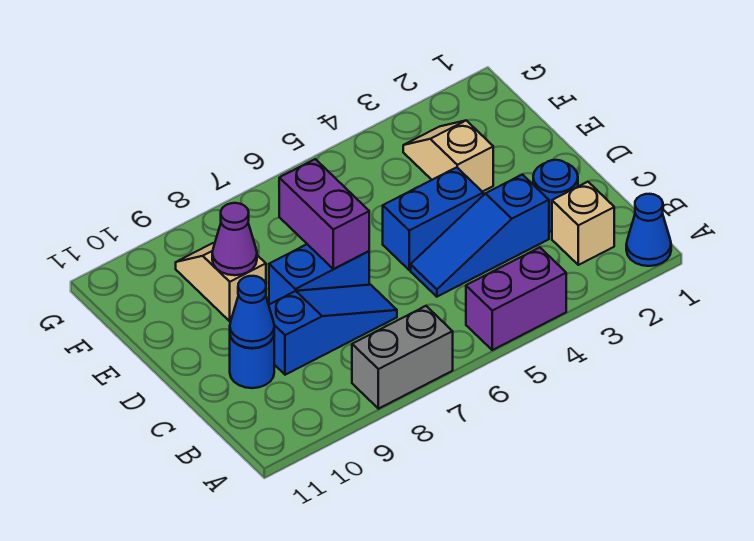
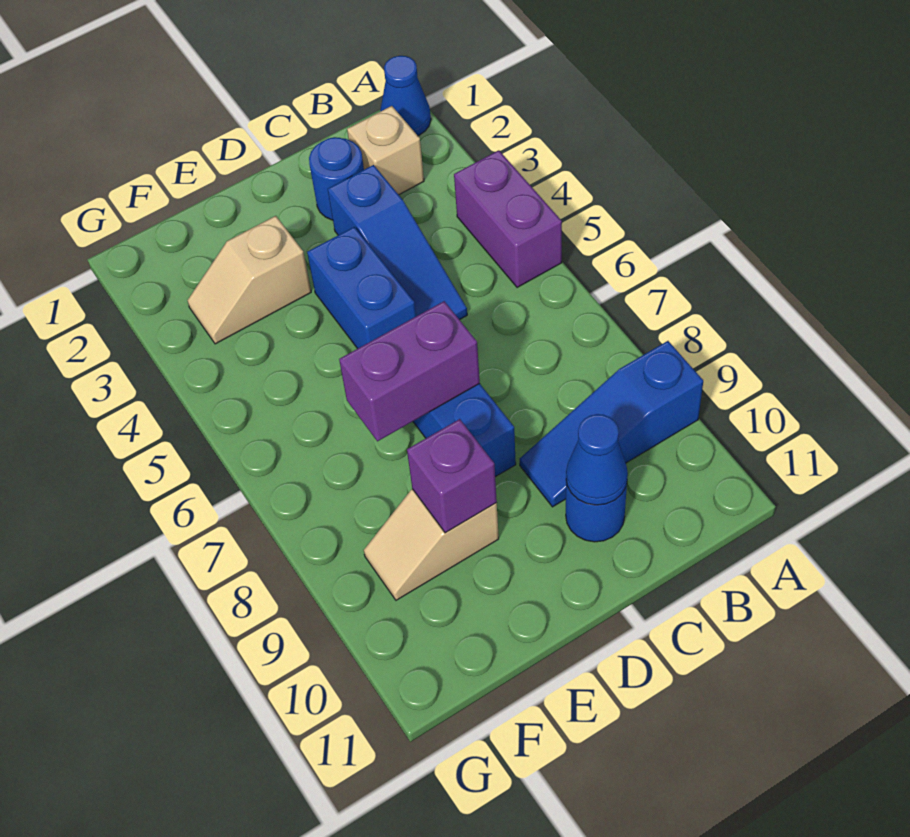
grey 1x2 brick [352,306,453,409] -> none
blue 1x3 slope [269,285,397,375] -> blue 1x3 slope turned to [519,341,703,507]
purple 1x1 cone [212,203,257,275] -> purple 1x1 brick [407,419,497,533]

